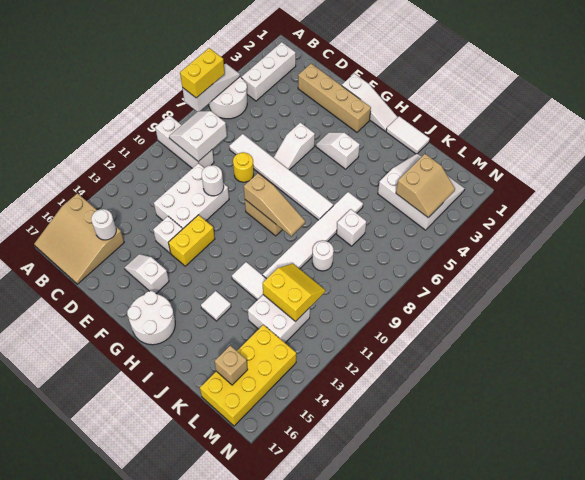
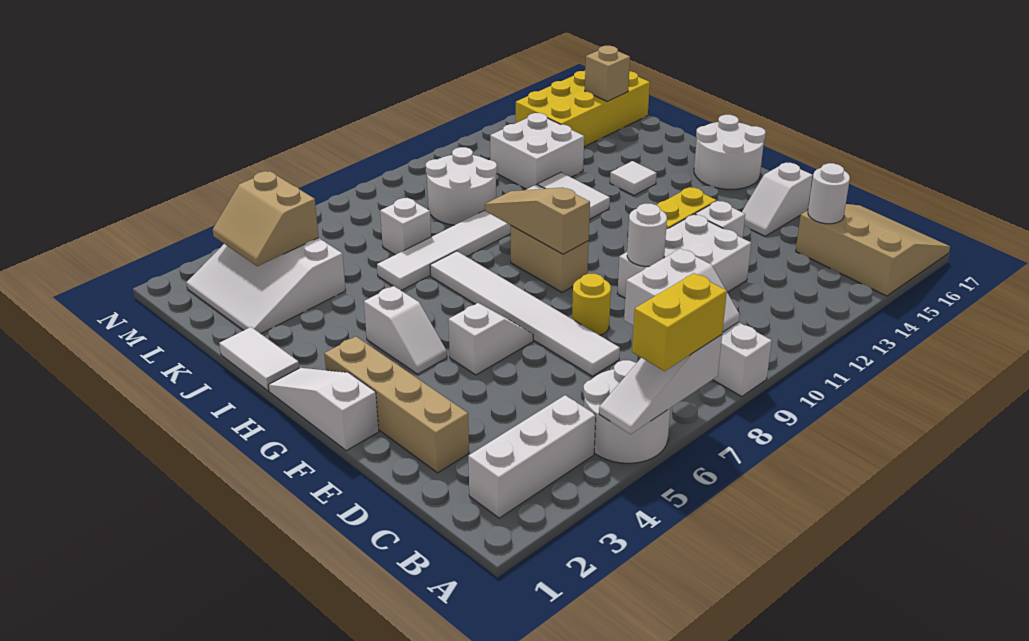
white 1x2 slope [125,254,169,293] -> white 1x2 slope turned to [742,163,813,236]
white 1x1 round brick [312,241,334,271] -> white 2x2 round brick [426,147,497,225]
yellow 2x2 slope [263,263,325,321] -> none
tan 2x2 slope [396,154,455,217] -> tan 2x2 slope turned to [213,171,319,266]

